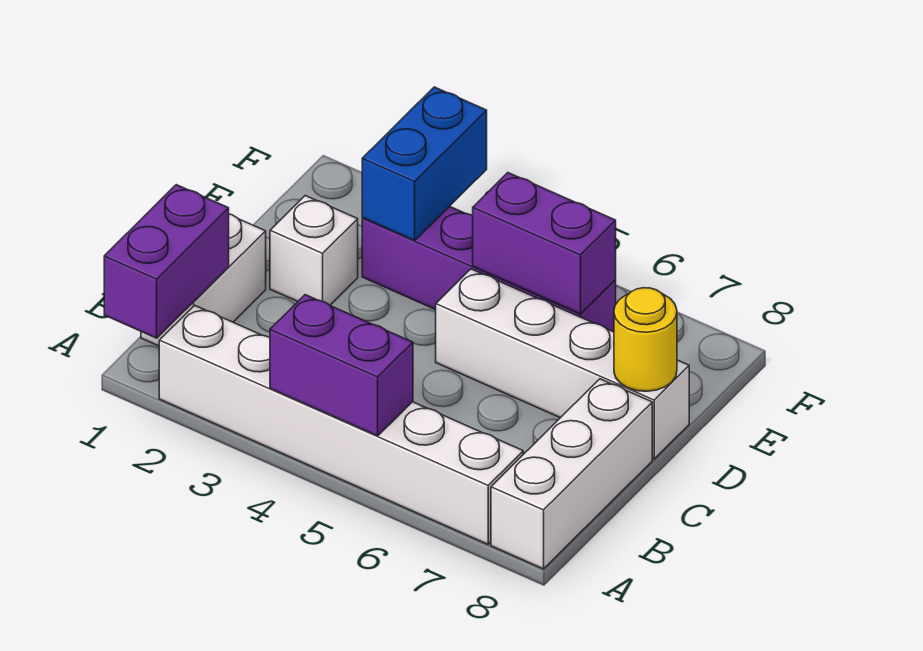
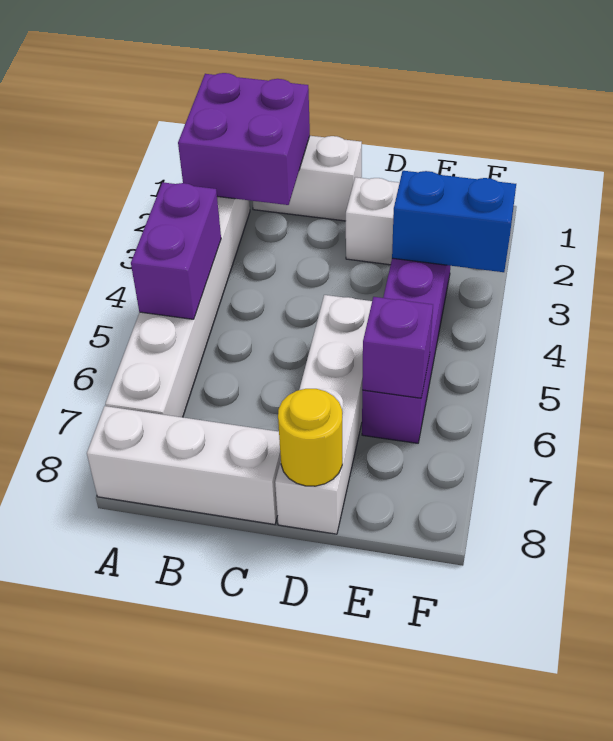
purple 1x2 brick [104,185,229,338] -> purple 2x2 brick [178,73,310,205]
purple 1x2 brick [473,173,616,314] -> purple 1x1 brick [362,297,433,398]

